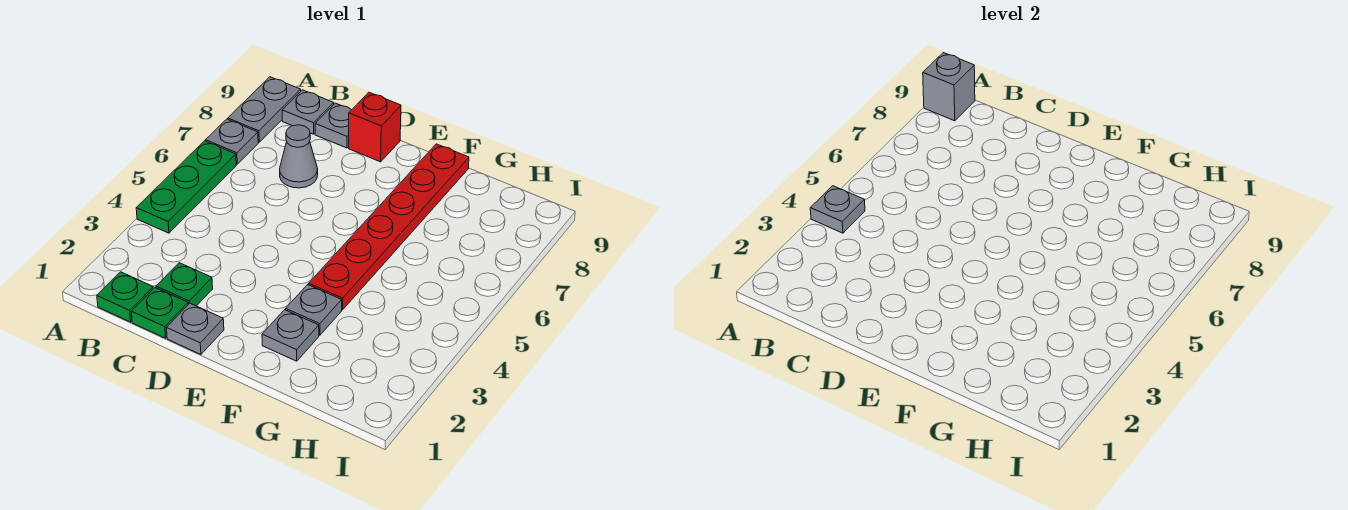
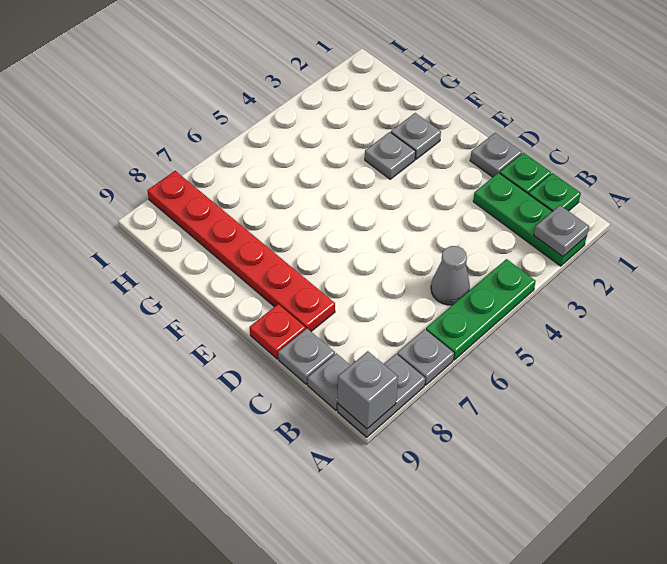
grey 1x1 plate [810,186,865,233] -> grey 1x1 plate moved to [534,206,589,257]
green 1x1 plate [156,263,213,306] -> green 1x3 plate [473,173,587,266]
grey 1x1 cone [280,125,318,188] -> grey 1x1 cone moved to [431,246,470,305]
red 1x1 brick [349,92,401,162] -> red 1x1 plate [250,304,306,359]
red 1x6 plate [309,144,469,310] -> red 1x6 plate turned to [147,171,335,331]

